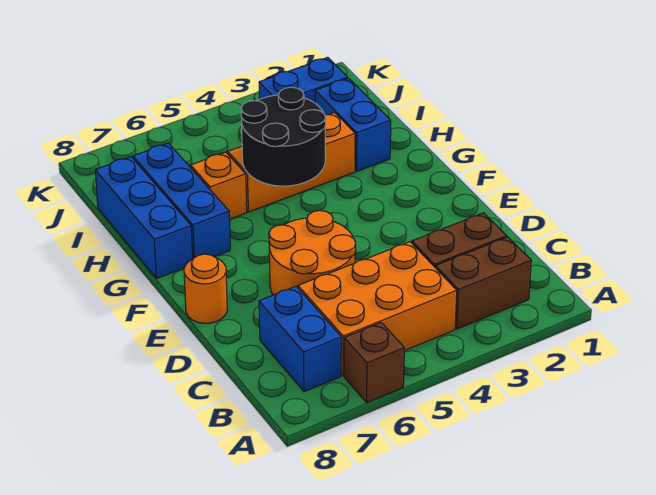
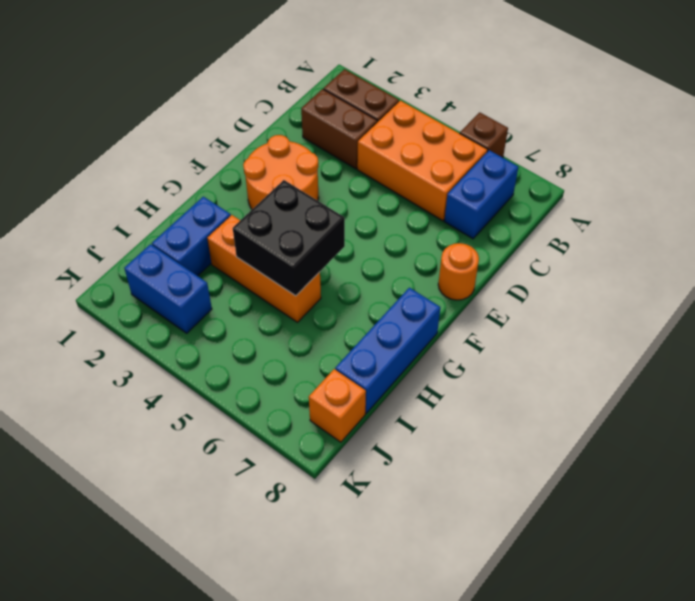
orange 2x2 round brick [269,211,356,295] -> orange 2x2 round brick moved to [243,135,318,209]
black 2x2 round brick [241,87,326,186] -> black 2x2 brick [233,180,345,296]
blue 1x3 brick [133,143,230,259] -> none
orange 1x1 brick [191,152,247,219] -> orange 1x1 brick moved to [309,369,366,442]

